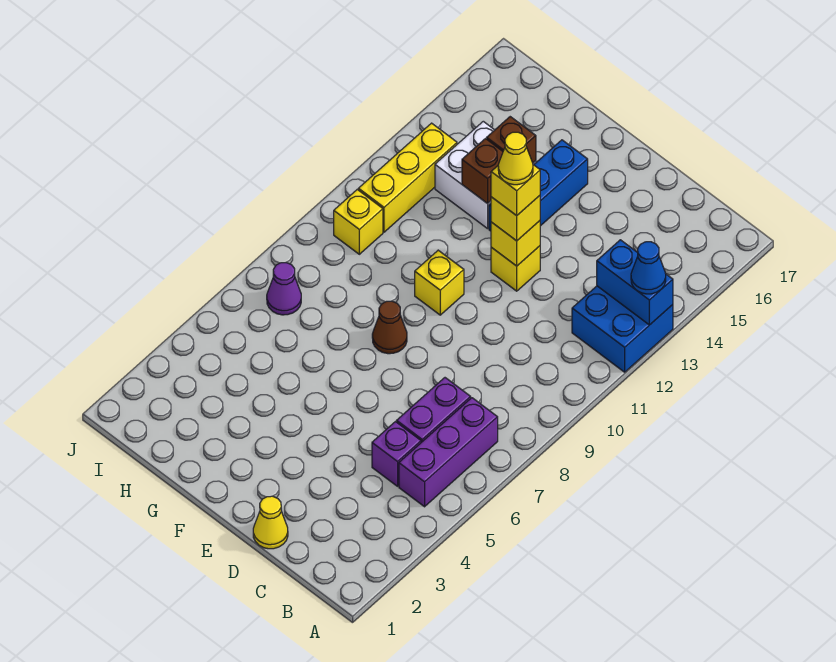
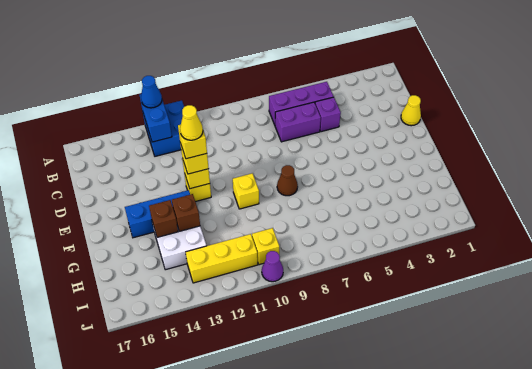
purple 1x1 cone [267,263,301,315] -> purple 1x1 cone moved to [262,251,283,282]

